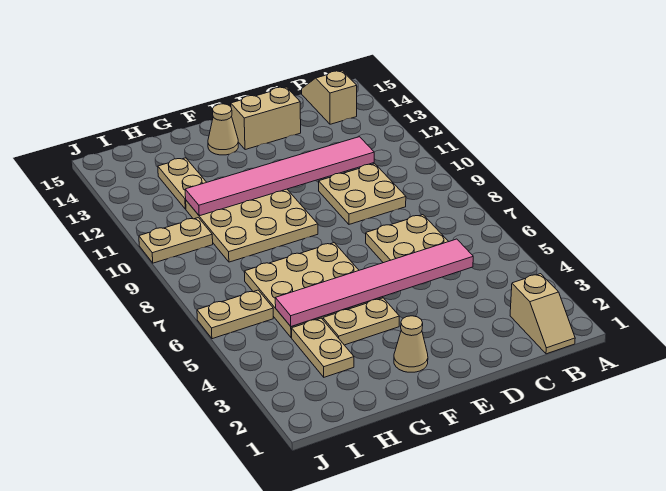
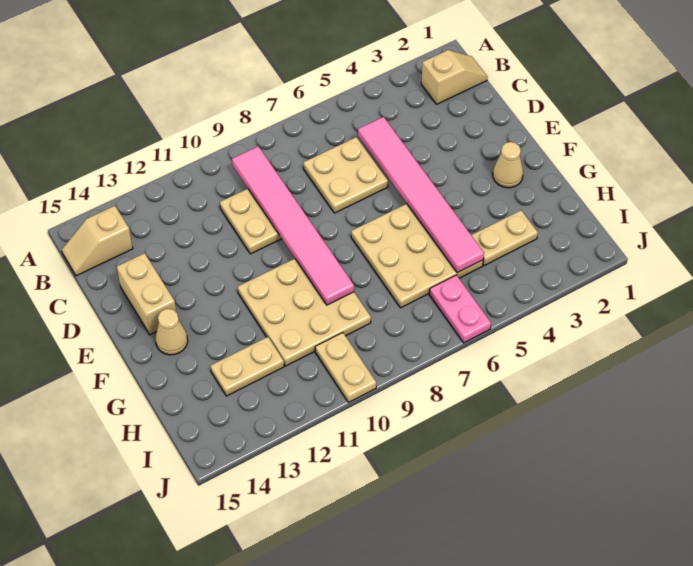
pink 1x6 tile [185,137,374,216] -> pink 1x6 tile moved to [232,146,354,305]
tan 1x2 plate [323,298,399,345] -> none
tan 1x2 plate [197,290,273,339] -> pink 1x2 plate [429,275,491,343]

